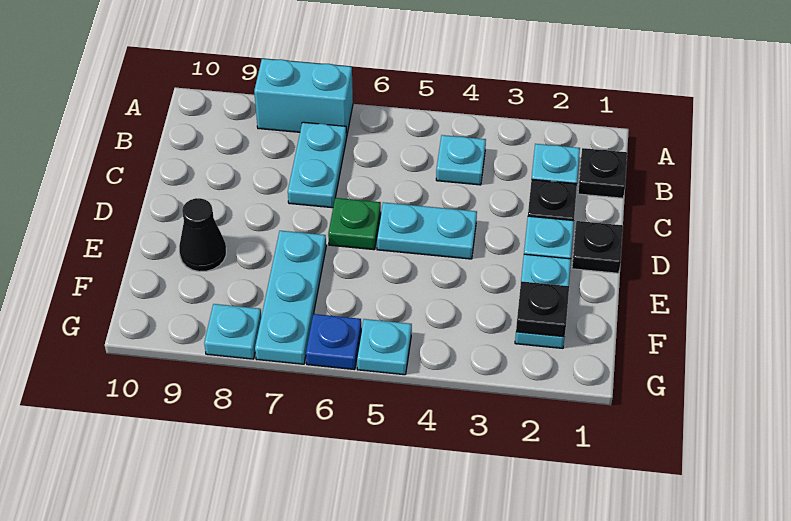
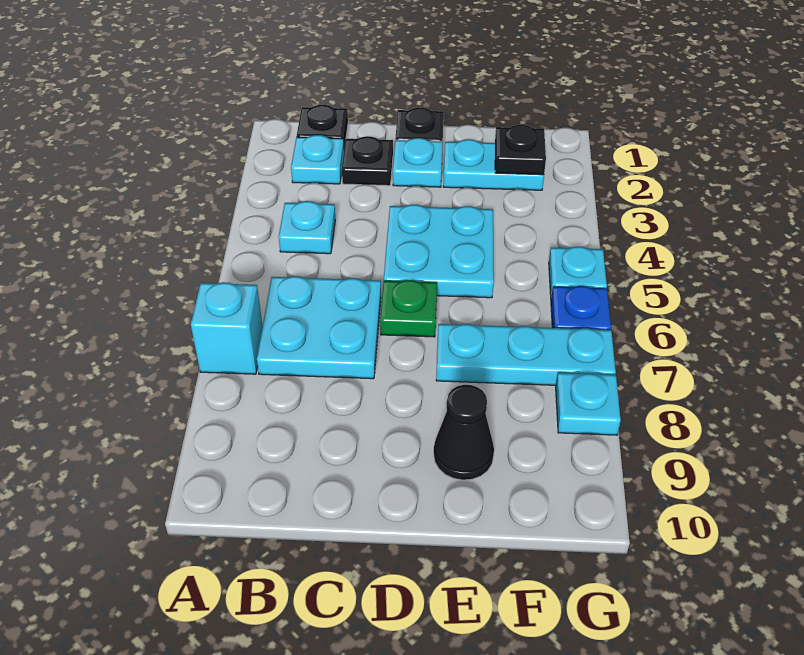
cyan 1x2 brick [254,59,353,136] -> cyan 1x1 brick [191,282,263,374]
cyan 1x2 plate [288,122,347,208] -> cyan 2x2 plate [257,276,381,379]
cyan 1x2 plate [377,202,477,259] -> cyan 2x2 plate [384,205,494,298]

